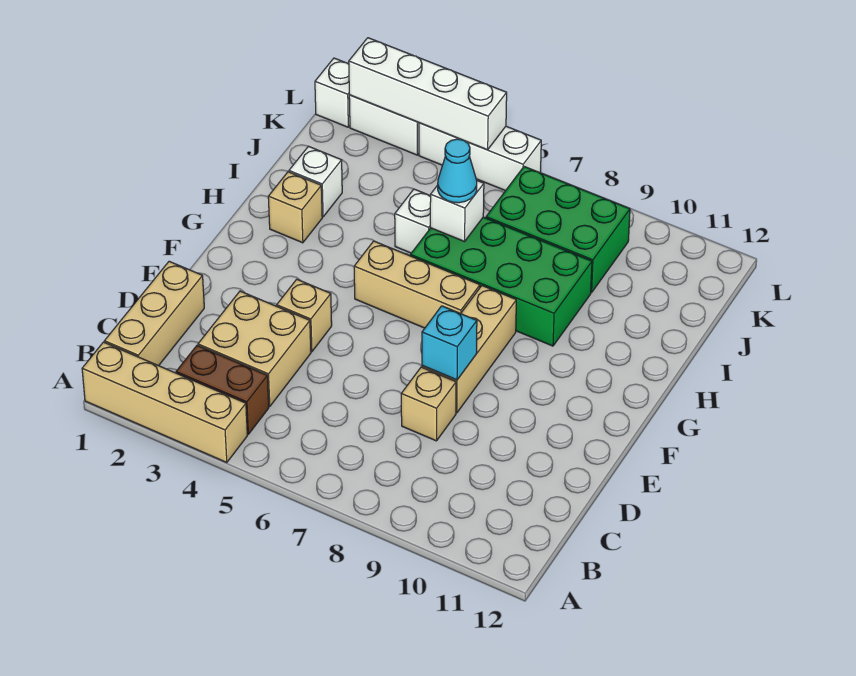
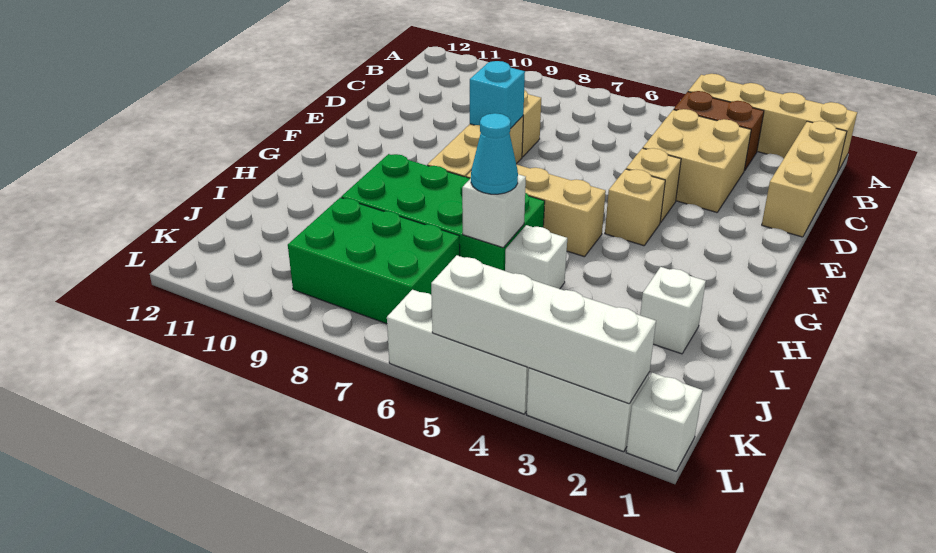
tan 1x1 brick [268,172,322,243] -> tan 1x1 brick moved to [605,169,665,246]

